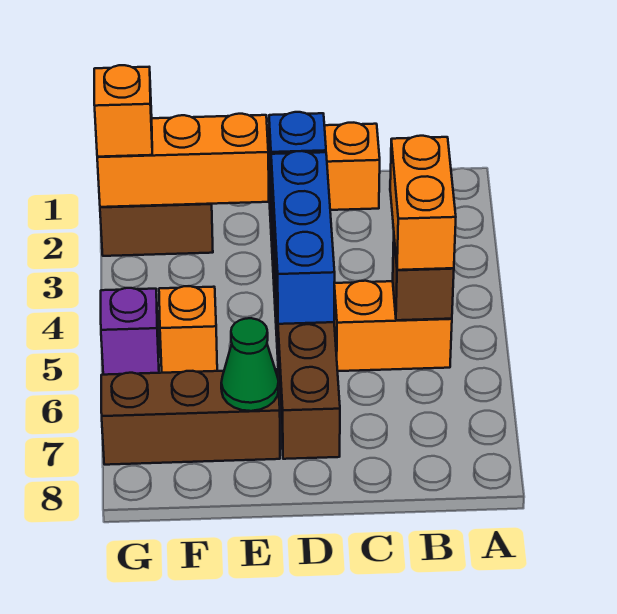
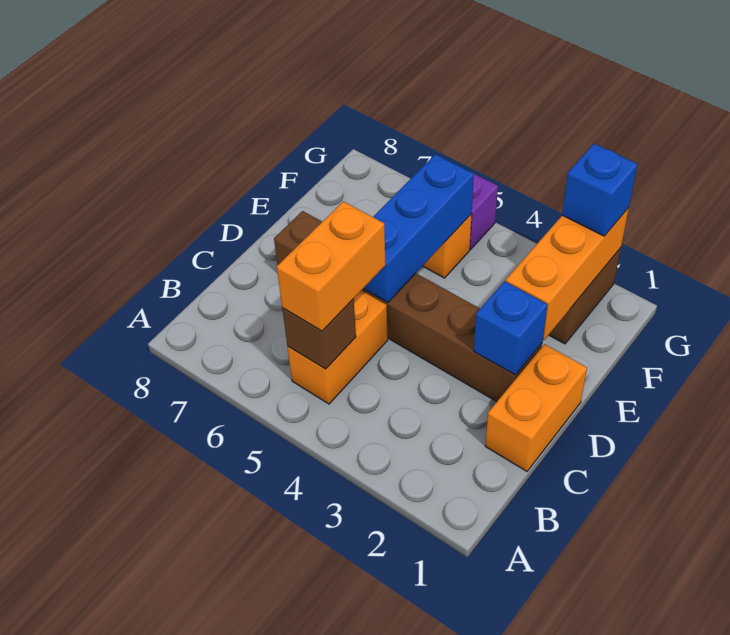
orange 1x2 brick [390,136,456,270] -> orange 1x2 brick turned to [277,201,386,331]
blue 1x3 brick [271,151,335,324] -> blue 1x3 brick turned to [363,154,474,303]
brown 1x3 brick [101,369,280,465] -> none
green 1x1 cone [221,318,279,411] -> none
orange 1x1 brick [94,65,152,157] -> blue 1x1 brick [562,144,638,236]

